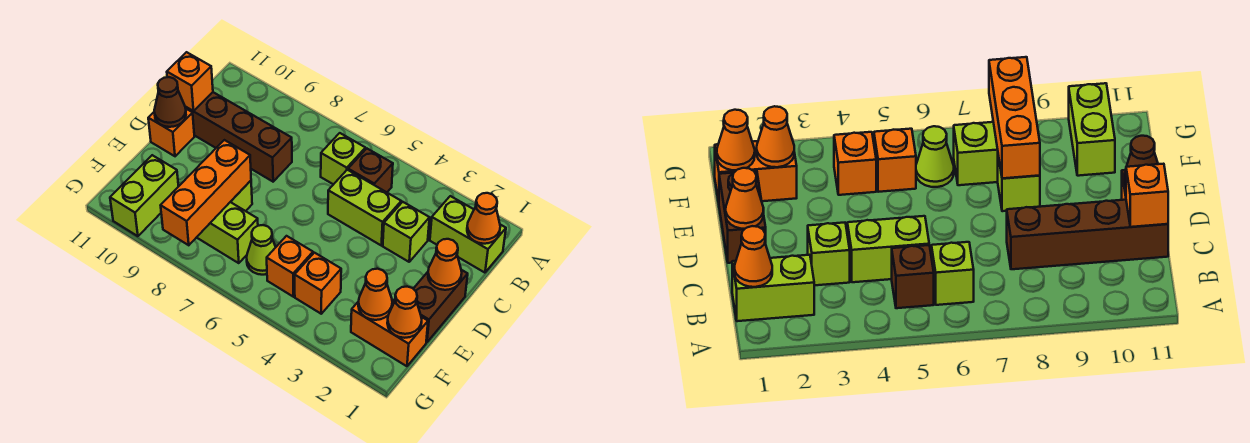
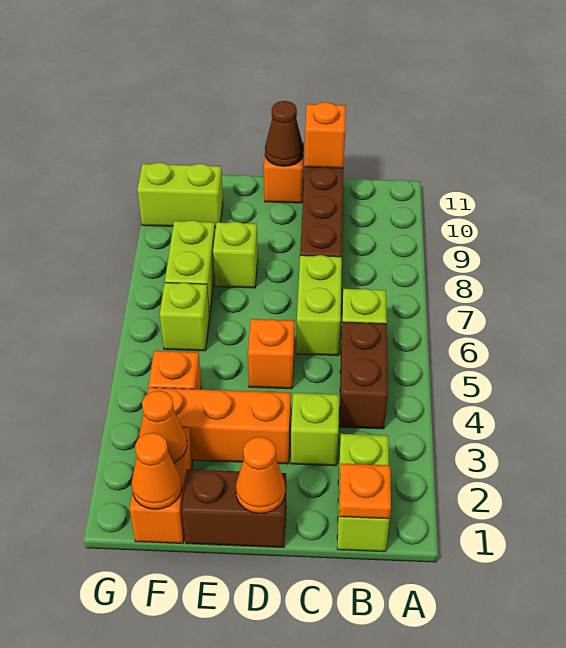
orange 1x1 cone [467,193,500,244] -> orange 1x1 plate [339,463,391,519]
brown 1x1 brick [348,149,393,192] -> brown 1x2 brick [339,322,388,429]
lime 1x2 brick [328,170,401,245] -> lime 1x2 brick moved to [296,255,342,356]
orange 1x3 brick [161,140,251,245] -> orange 1x3 brick moved to [147,388,291,464]
orange 1x1 brick [267,236,313,297] -> orange 1x1 brick moved to [248,319,294,389]
lime 1x1 cone [247,225,276,275] -> lime 1x1 brick [160,283,209,351]

